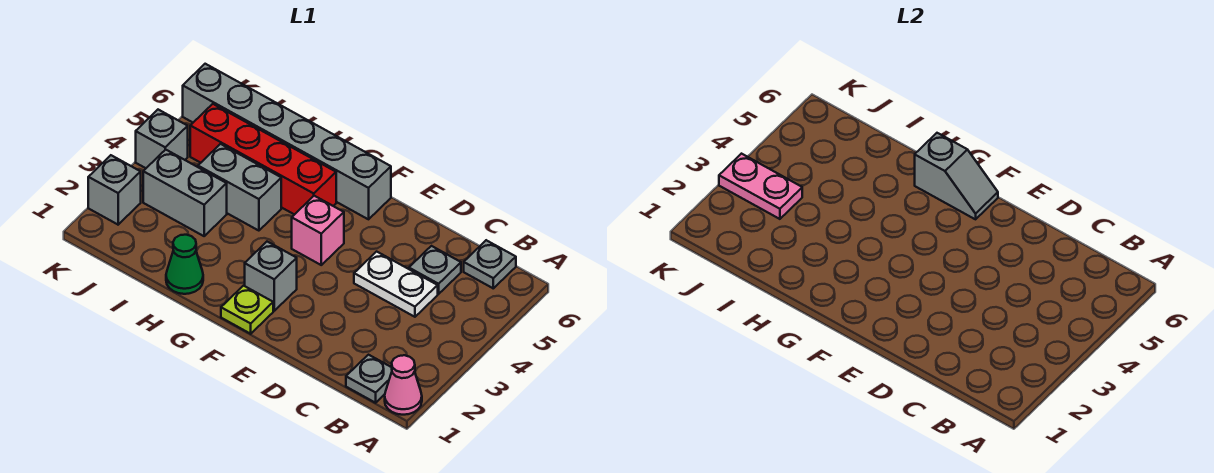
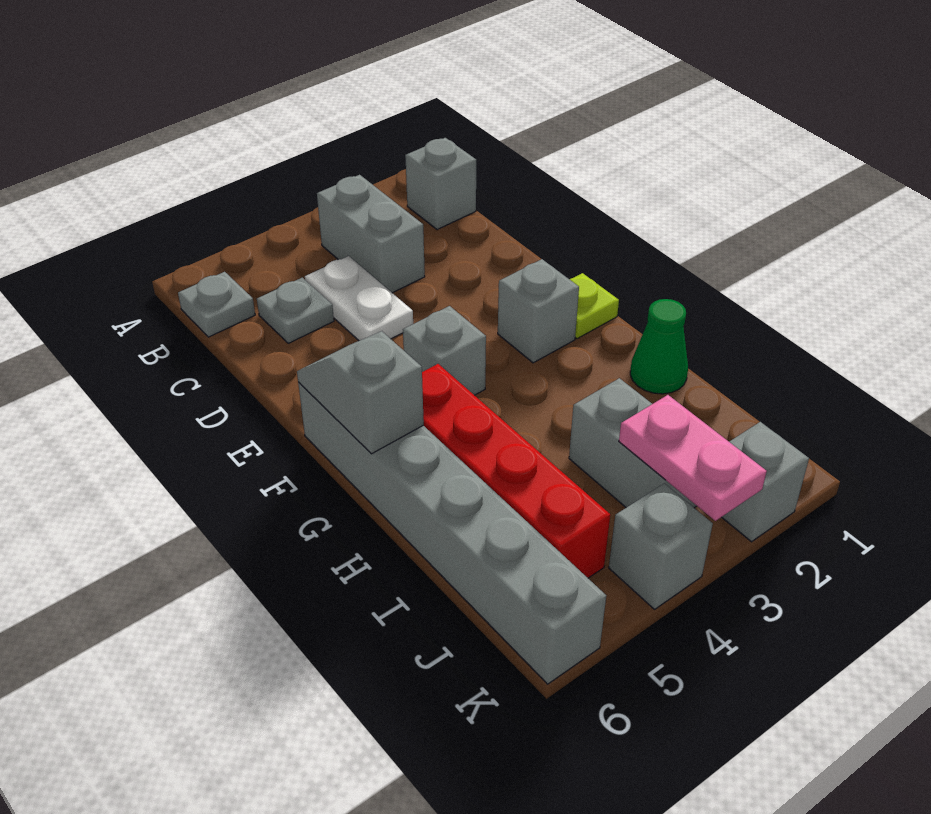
pink 1x1 cone [385,355,422,415] -> none
grey 1x1 plate [346,355,392,403] -> grey 1x1 brick [405,138,476,230]
pink 1x1 brick [292,196,344,265] -> grey 1x1 brick [403,306,486,395]
grey 1x2 brick [198,144,281,231] -> grey 1x2 brick moved to [317,175,425,293]

